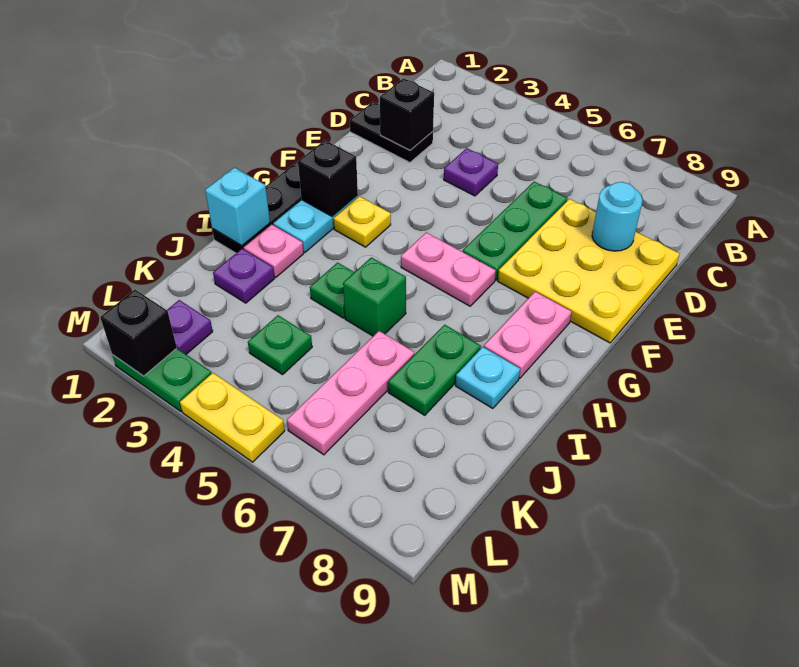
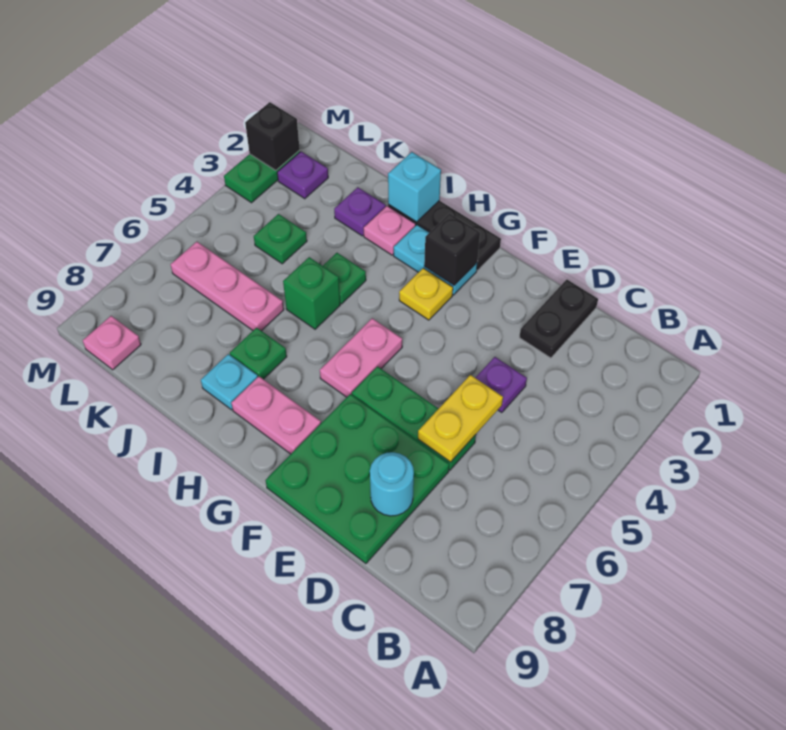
black 1x1 brick [380,78,434,150] -> none
yellow 3x3 plate [498,199,680,343] -> green 3x3 plate [265,394,449,564]
green 1x2 plate [388,325,481,415] -> green 1x1 plate [230,328,287,379]
none -> pink 1x1 plate [83,316,141,370]
yellow 1x2 plate [180,373,285,462] -> yellow 1x2 plate moved to [418,375,503,462]

